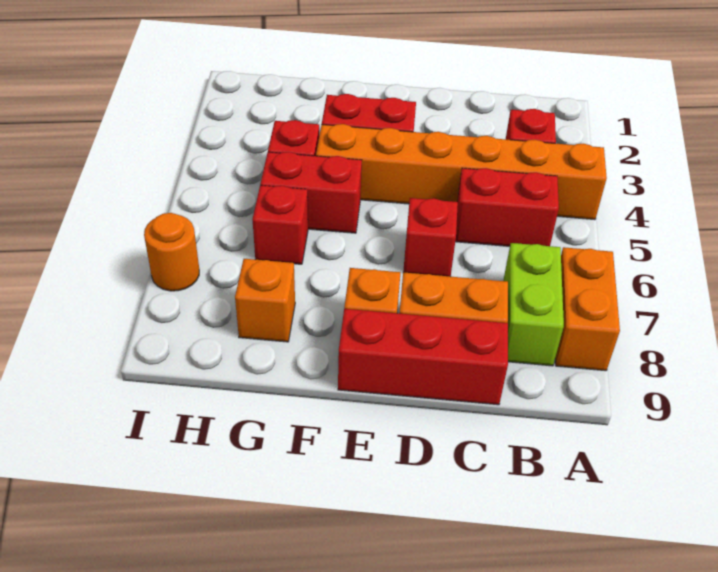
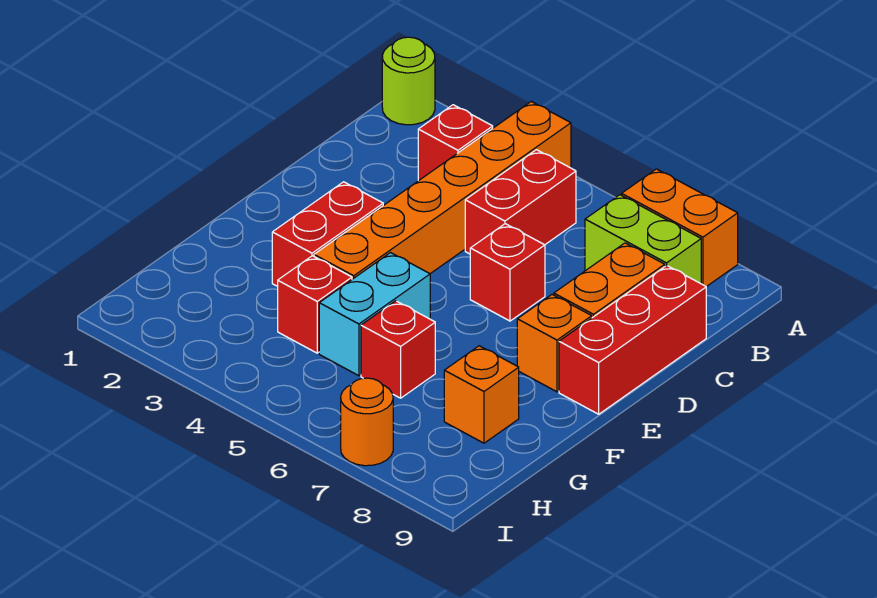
none -> lime 1x1 round brick [382,37,435,125]
red 1x2 brick [260,152,362,233] -> cyan 1x2 brick [319,253,430,376]

